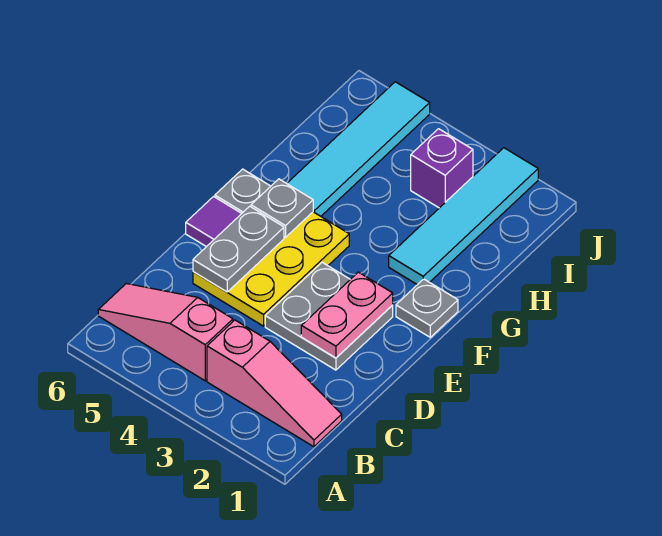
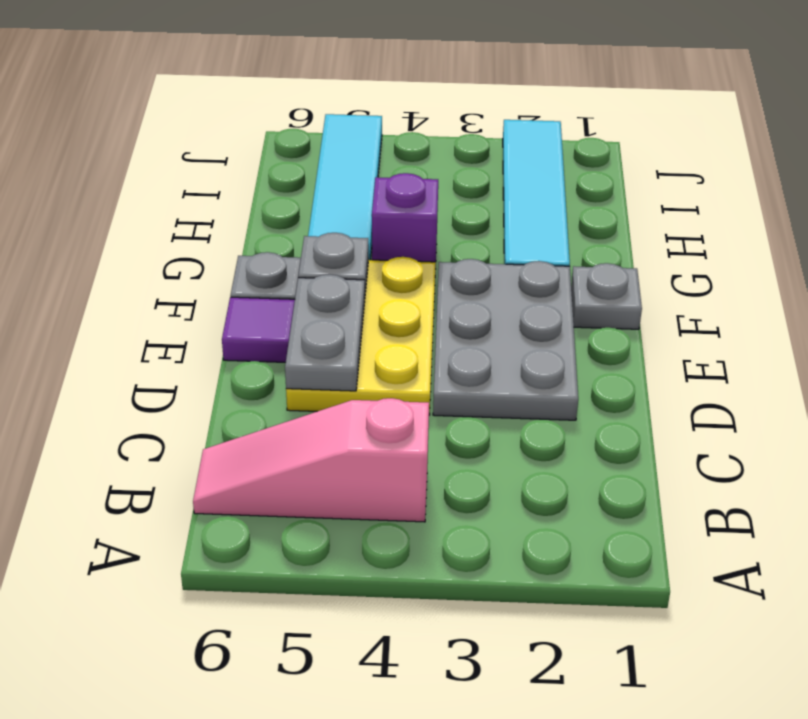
pink 1x3 slope [207,320,342,447] -> none
grey 2x2 plate [265,263,393,370] -> grey 2x3 plate [433,259,578,420]
pink 1x2 plate [301,272,393,358] -> none
purple 1x1 brick [411,129,473,208] -> purple 1x1 brick moved to [372,173,438,269]

